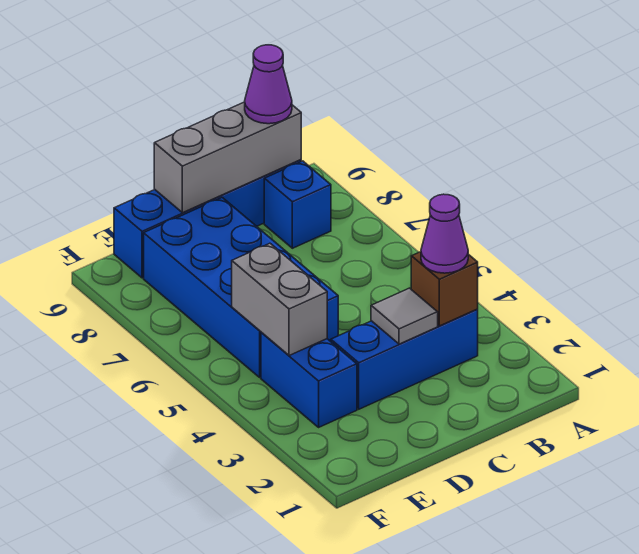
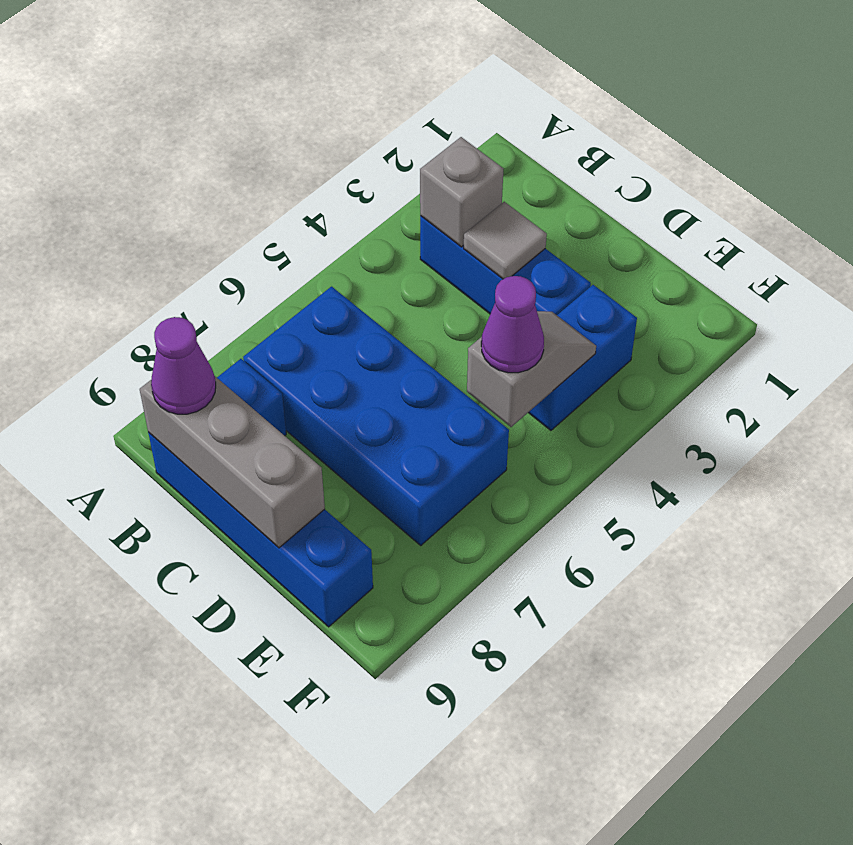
brown 1x1 brick [411,252,478,326] -> grey 1x1 brick [420,137,504,247]
purple 1x1 cone [421,194,468,273] -> purple 1x1 cone moved to [481,276,544,373]
blue 2x4 brick [144,197,338,377] -> blue 2x4 brick turned to [243,287,509,545]
grey 1x2 brick [232,243,327,356] -> grey 1x2 slope [467,311,596,427]

